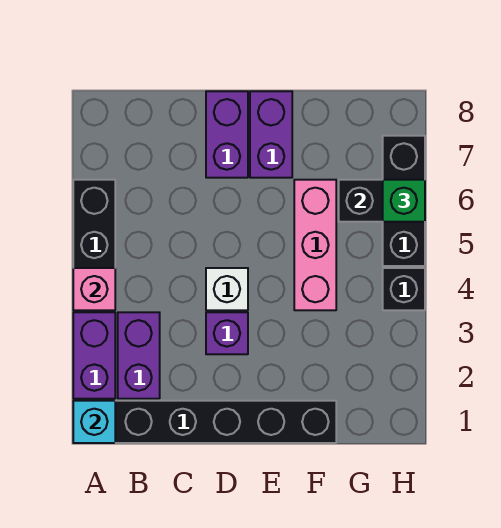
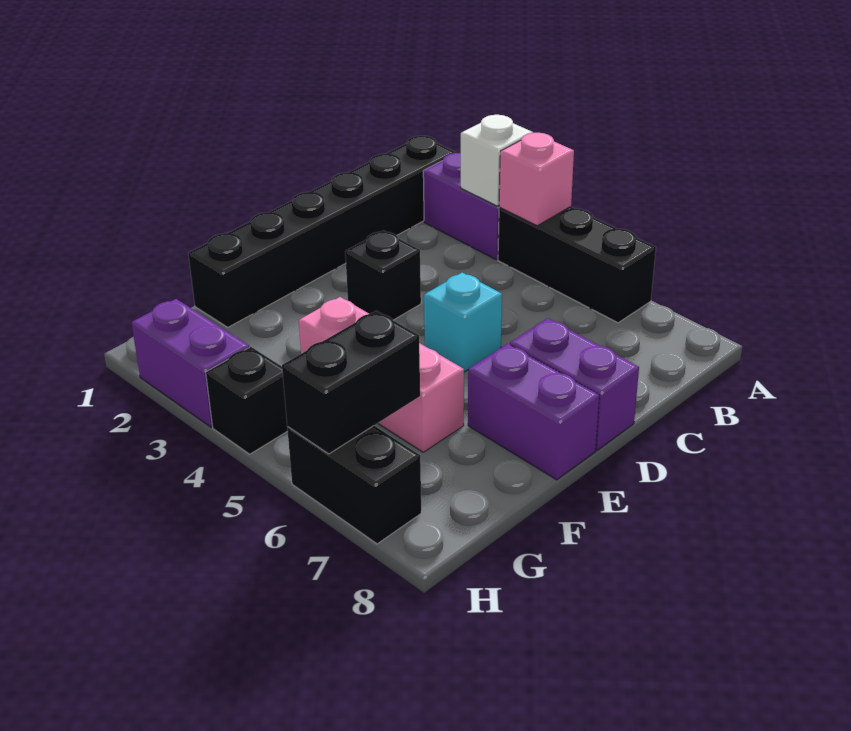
cyan 1x1 brick [73,401,115,443] -> cyan 1x1 brick moved to [424,273,502,372]
purple 1x2 brick [118,312,160,399] -> purple 1x2 brick moved to [131,299,249,427]
purple 1x1 brick [206,312,248,354] -> black 1x1 brick [345,230,421,320]
white 1x1 brick [206,268,248,310] -> white 1x1 brick moved to [461,115,533,206]
black 1x3 brick [383,136,425,266] -> black 1x2 brick [287,426,421,544]
green 1x1 brick [383,180,425,222] -> none

